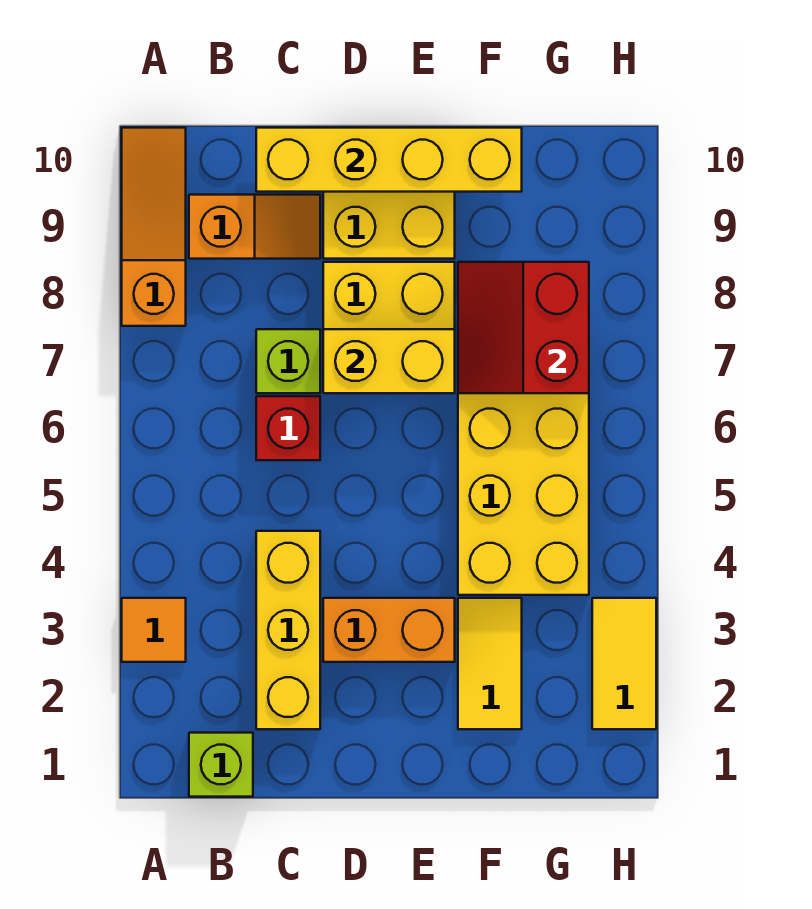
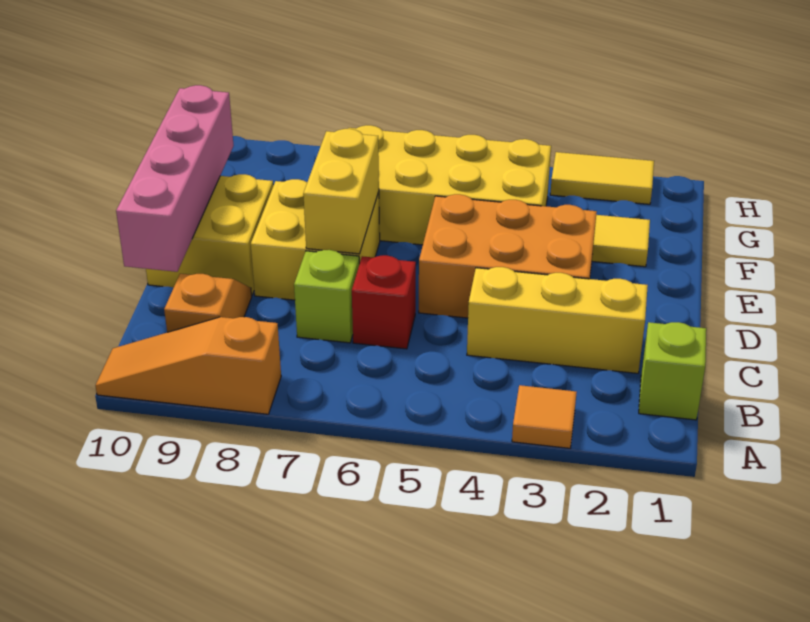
yellow 1x4 brick [256,128,522,192] -> pink 1x4 brick [116,85,234,272]
orange 1x2 brick [323,598,455,662] -> orange 2x3 brick [419,194,597,318]
red 2x2 slope [458,262,589,393] -> none

